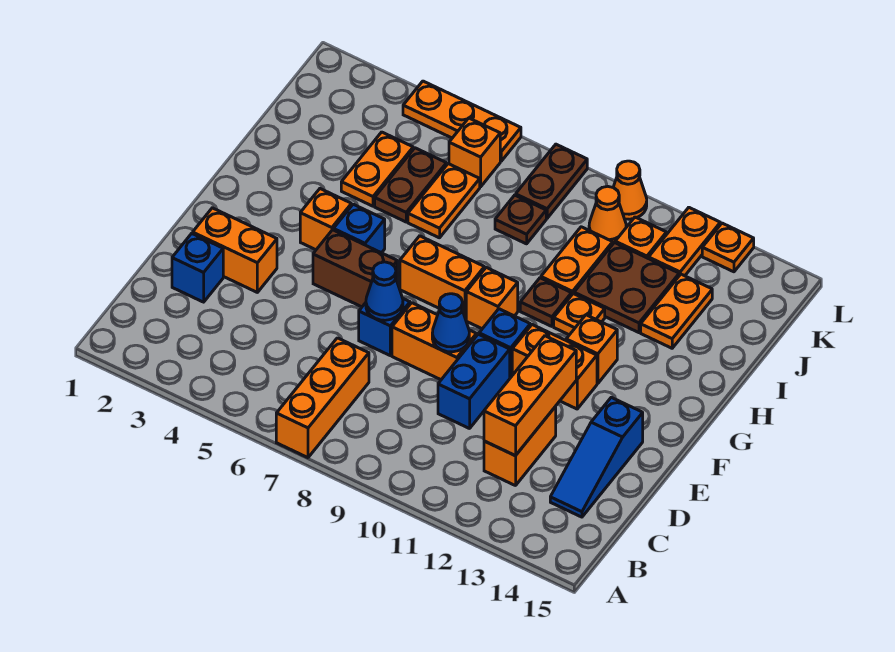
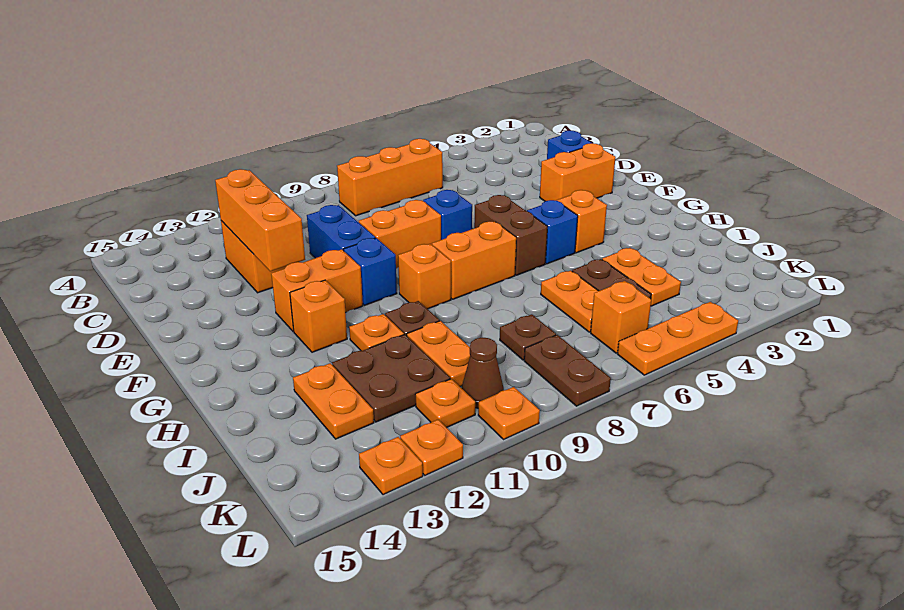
orange 1x3 brick [276,338,369,458] -> orange 1x3 brick turned to [337,139,443,216]
blue 1x3 slope [550,397,643,517] -> none
blue 1x1 cone [366,262,403,320] -> none
blue 1x1 cone [432,294,469,352] -> none
brown 1x2 brick [313,230,397,307] -> brown 1x2 brick turned to [474,195,547,275]
orange 1x1 cone [589,187,626,243] -> brown 1x1 cone [461,337,504,408]
orange 1x2 plate [649,208,720,276] -> orange 1x1 plate [400,420,463,475]
orange 1x1 cone [613,161,647,219] -> orange 1x1 plate [478,387,540,440]

